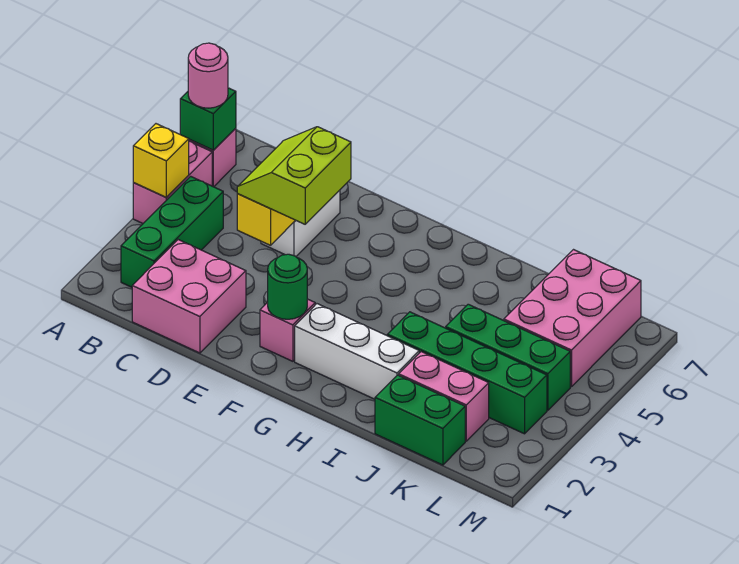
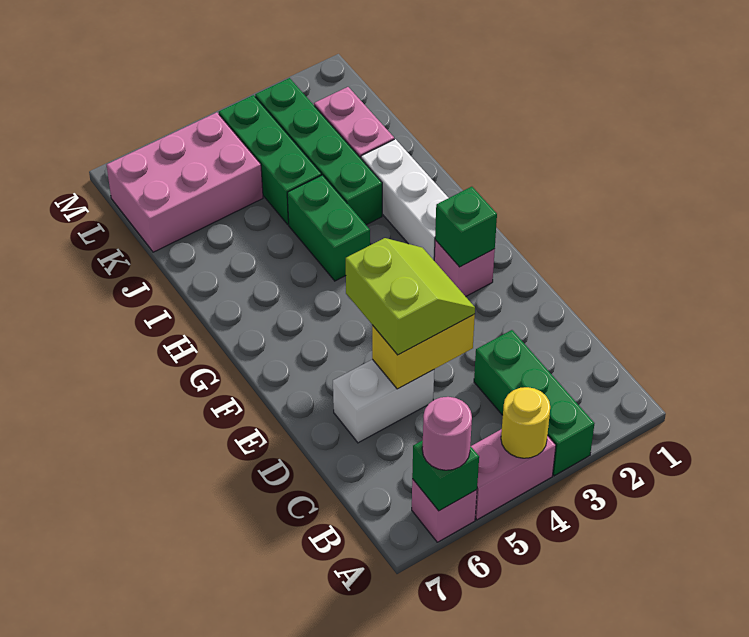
yellow 1x1 brick [133,124,189,197] -> yellow 1x1 round brick [501,387,550,458]
green 1x3 brick [121,176,223,287] -> green 1x3 brick turned to [474,330,594,476]
pink 2x2 brick [132,240,246,353] -> none
lime 2x2 slope [237,127,351,224] -> lime 2x2 slope turned to [346,238,475,355]
green 1x1 round brick [268,254,307,319] -> green 1x1 brick [435,187,497,267]
green 1x2 brick [375,375,465,465] -> green 1x2 brick moved to [287,175,370,281]

